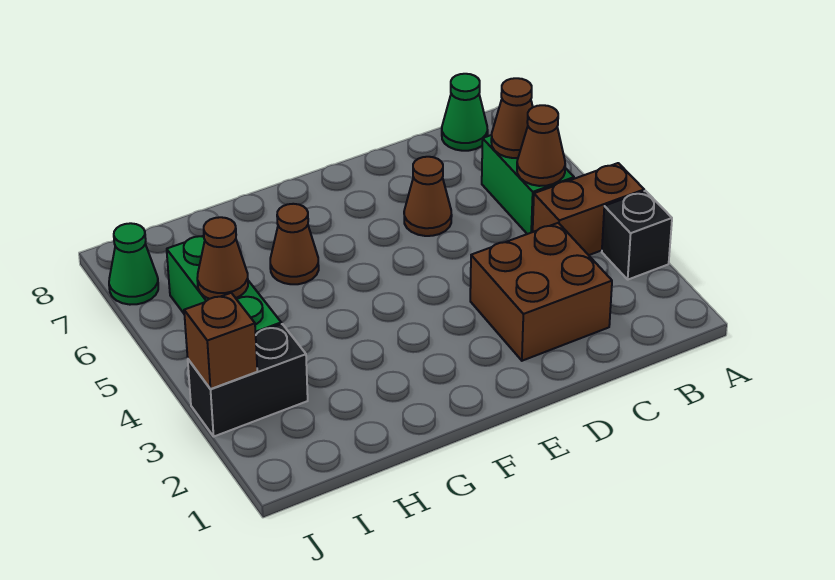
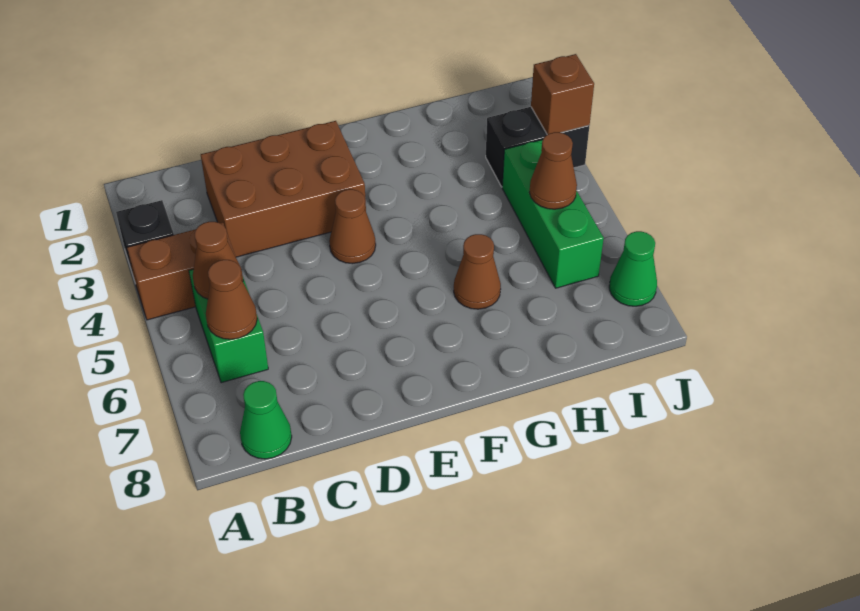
brown 2x2 brick [470,223,612,361] -> brown 2x3 brick [201,121,366,257]
brown 1x1 cone [404,157,452,236] -> brown 1x1 cone moved to [329,189,376,264]

